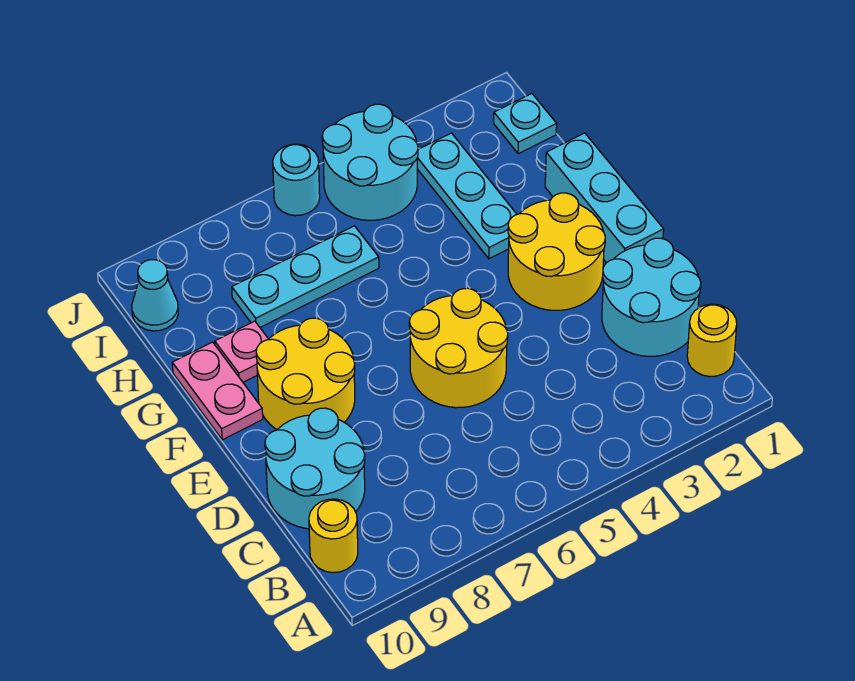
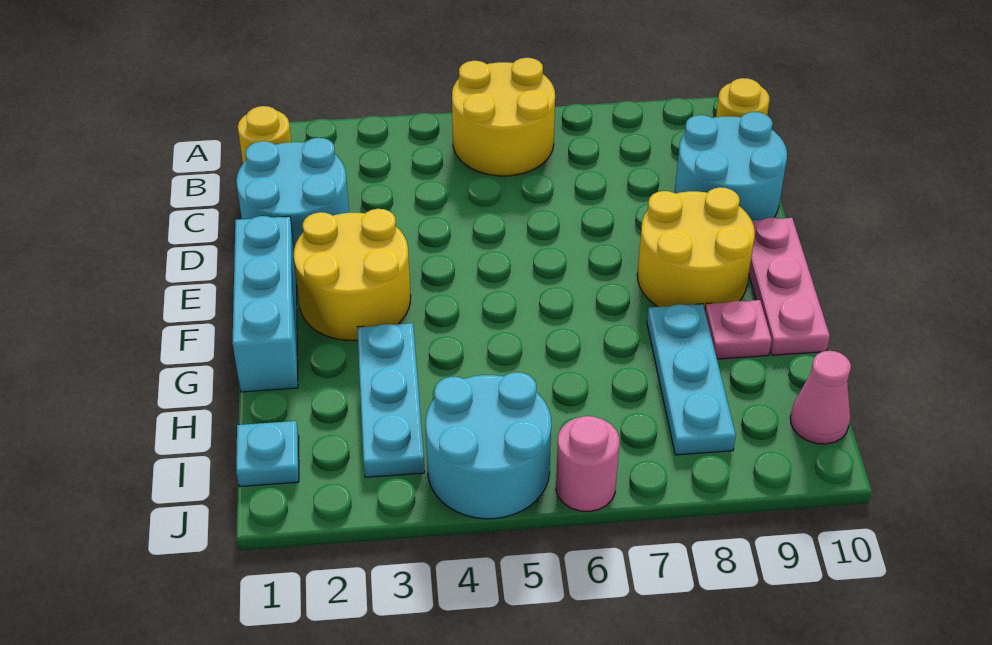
yellow 2x2 round brick [409,288,508,408] -> yellow 2x2 round brick moved to [452,58,555,176]
pink 1x2 plate [172,342,263,440] -> pink 1x3 plate [749,217,830,355]
cyan 1x3 plate [232,226,379,327] -> cyan 1x3 plate turned to [647,304,736,455]
cyan 1x1 cone [132,260,178,331] -> pink 1x1 cone [790,351,851,444]
cyan 1x1 round brick [273,144,320,216] -> pink 1x1 round brick [556,416,619,512]

